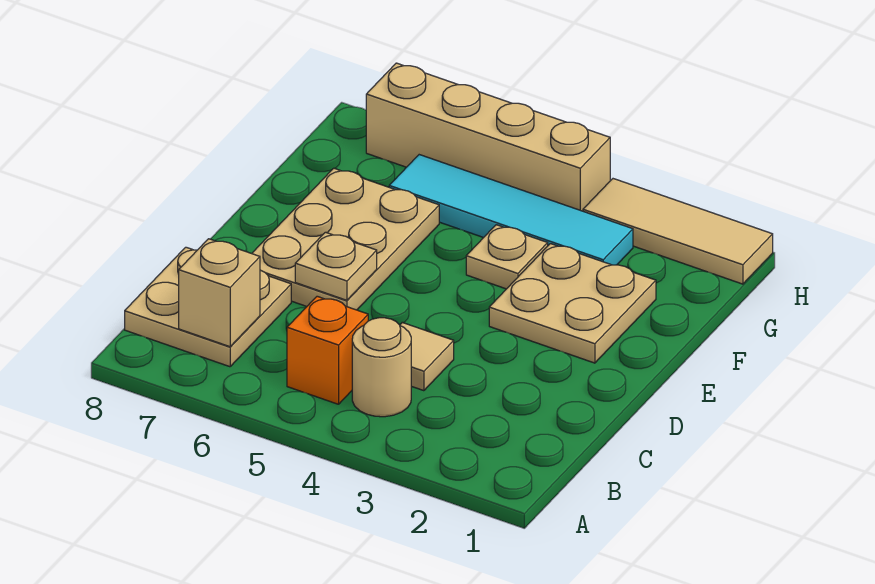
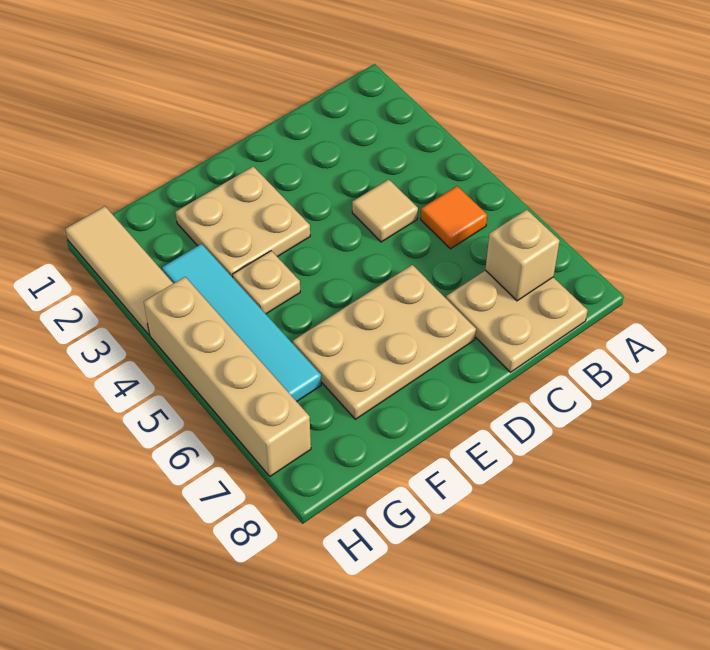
tan 1x1 round brick [352,318,411,417] -> none
orange 1x1 brick [287,296,368,404] -> orange 1x1 tile [421,186,487,249]
tan 1x1 plate [295,232,377,300] -> none

